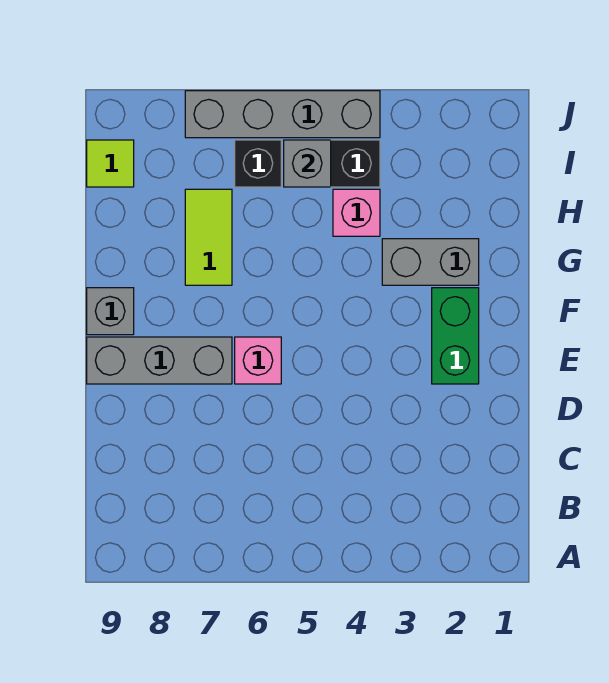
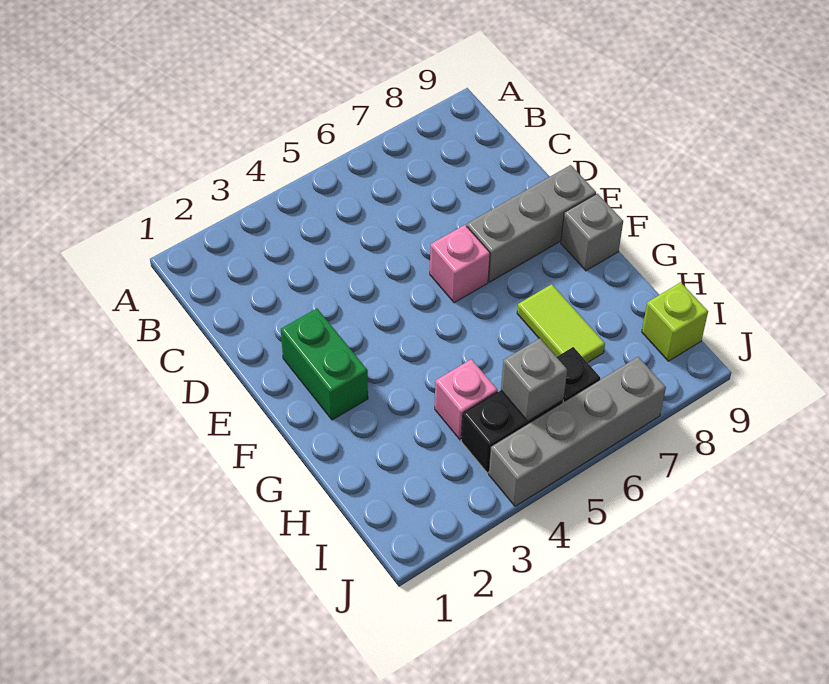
grey 1x2 brick [382,239,479,285] -> none
lime 1x1 tile [87,140,134,187] -> lime 1x1 brick [642,282,708,361]

